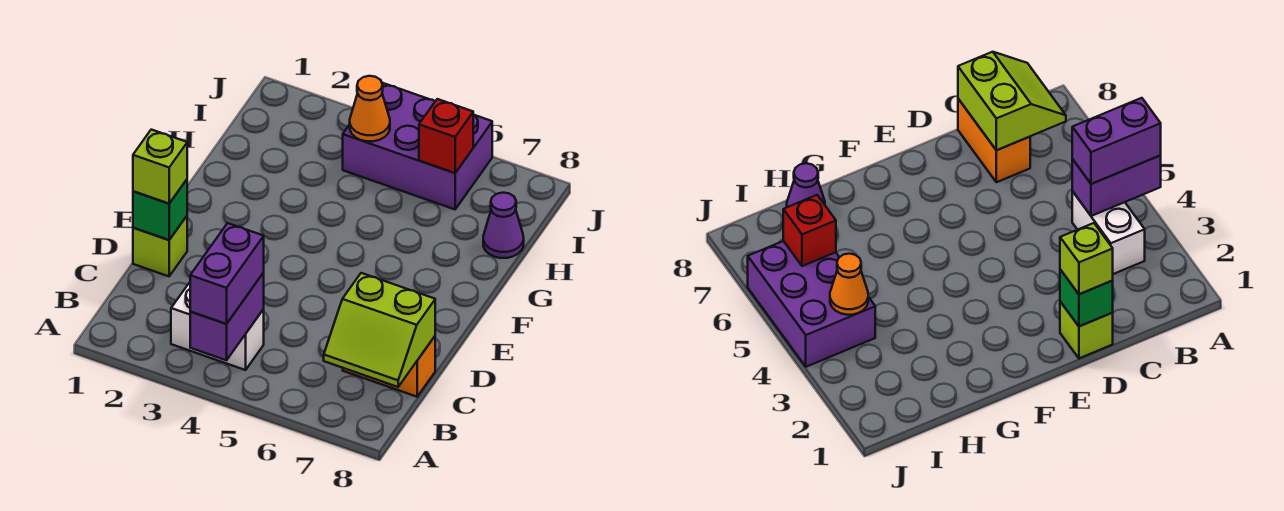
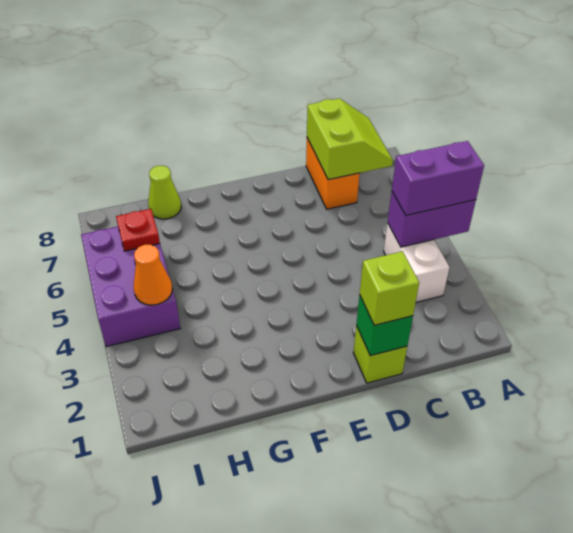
purple 1x1 cone [483,193,524,258] -> lime 1x1 cone [148,166,181,219]
red 1x1 brick [419,99,473,173] -> red 1x1 plate [116,209,160,251]

